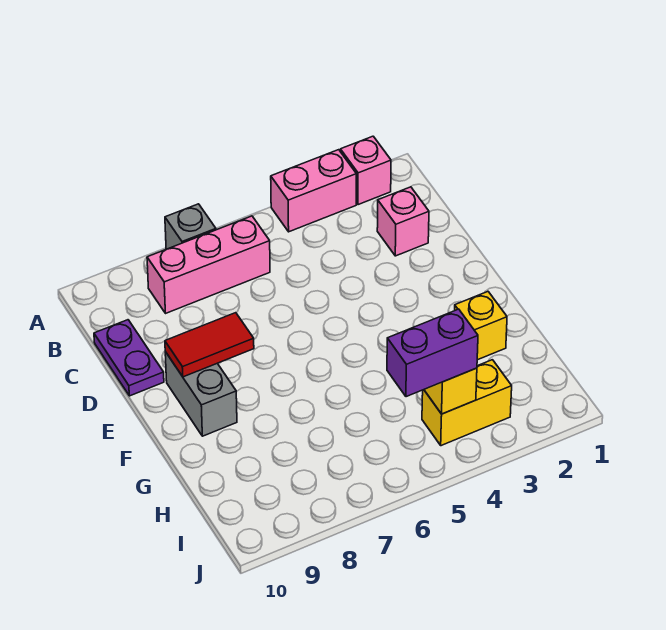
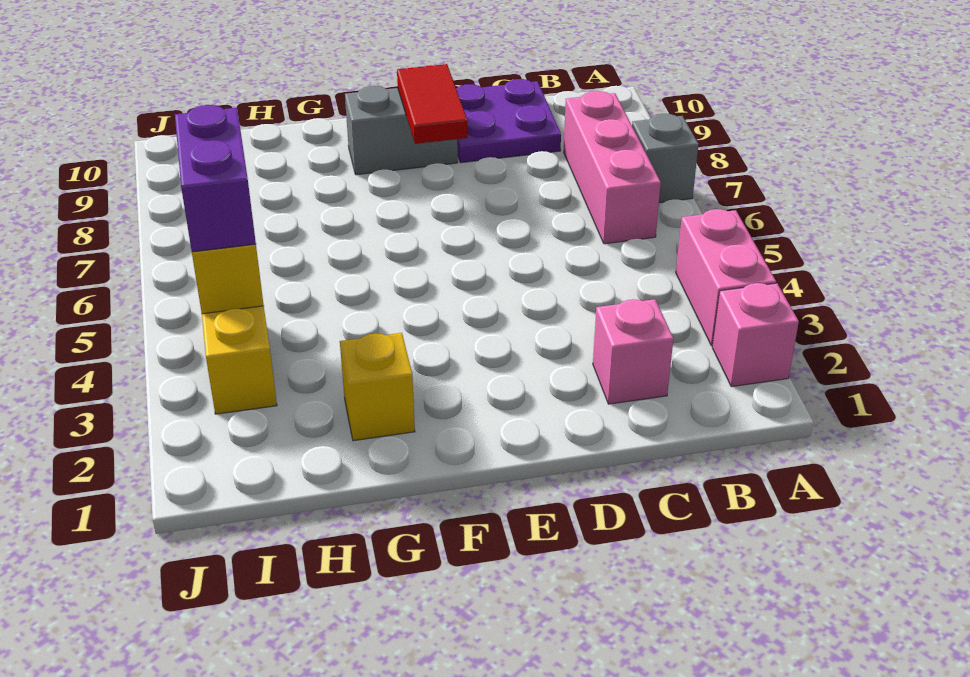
purple 1x2 plate [94,320,164,396] -> purple 2x2 plate [456,79,561,163]

